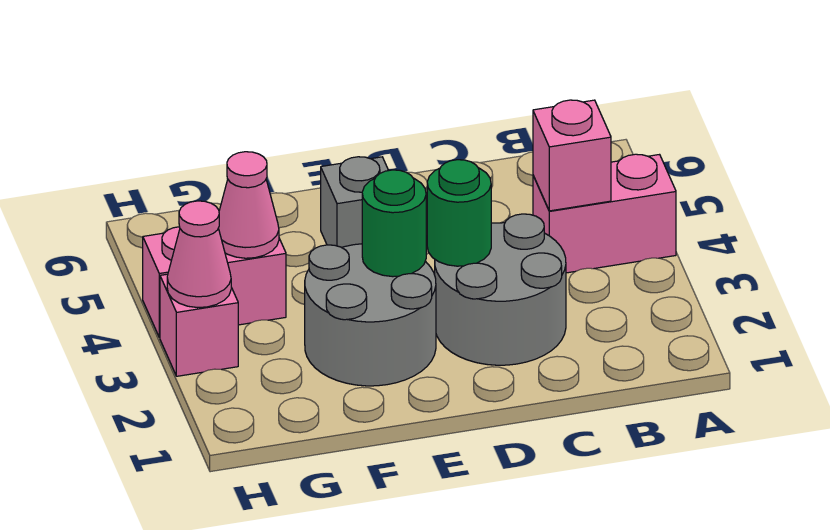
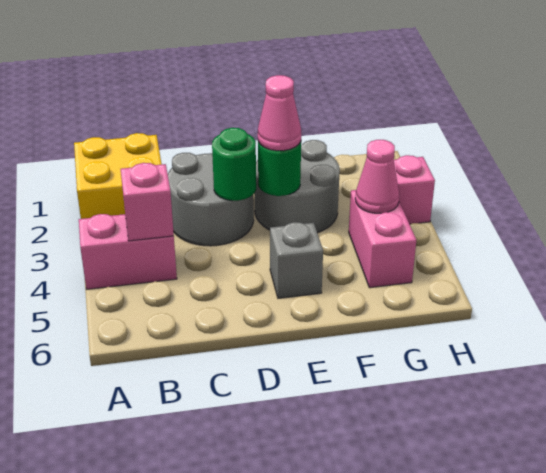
none -> yellow 2x2 brick [74,133,162,219]
pink 1x2 brick [143,227,286,337] -> pink 1x2 brick turned to [349,190,416,288]
pink 1x1 cone [167,201,231,308] -> pink 1x1 cone moved to [258,75,301,151]

